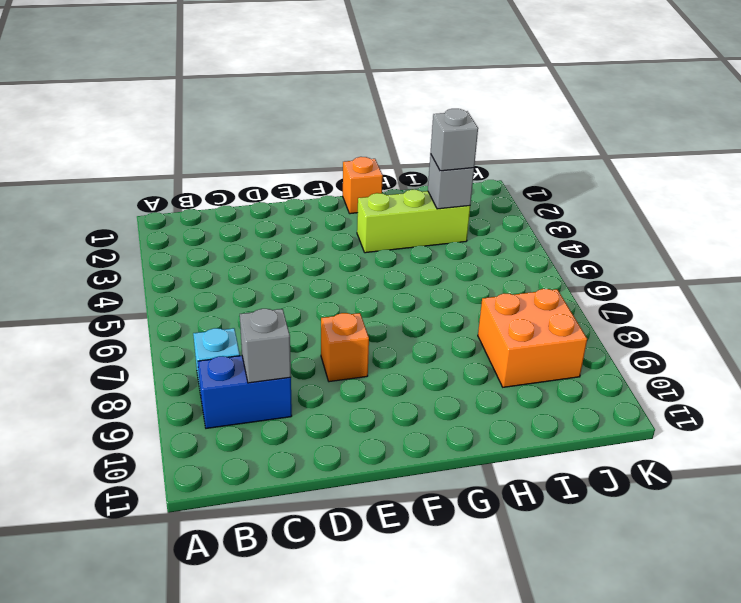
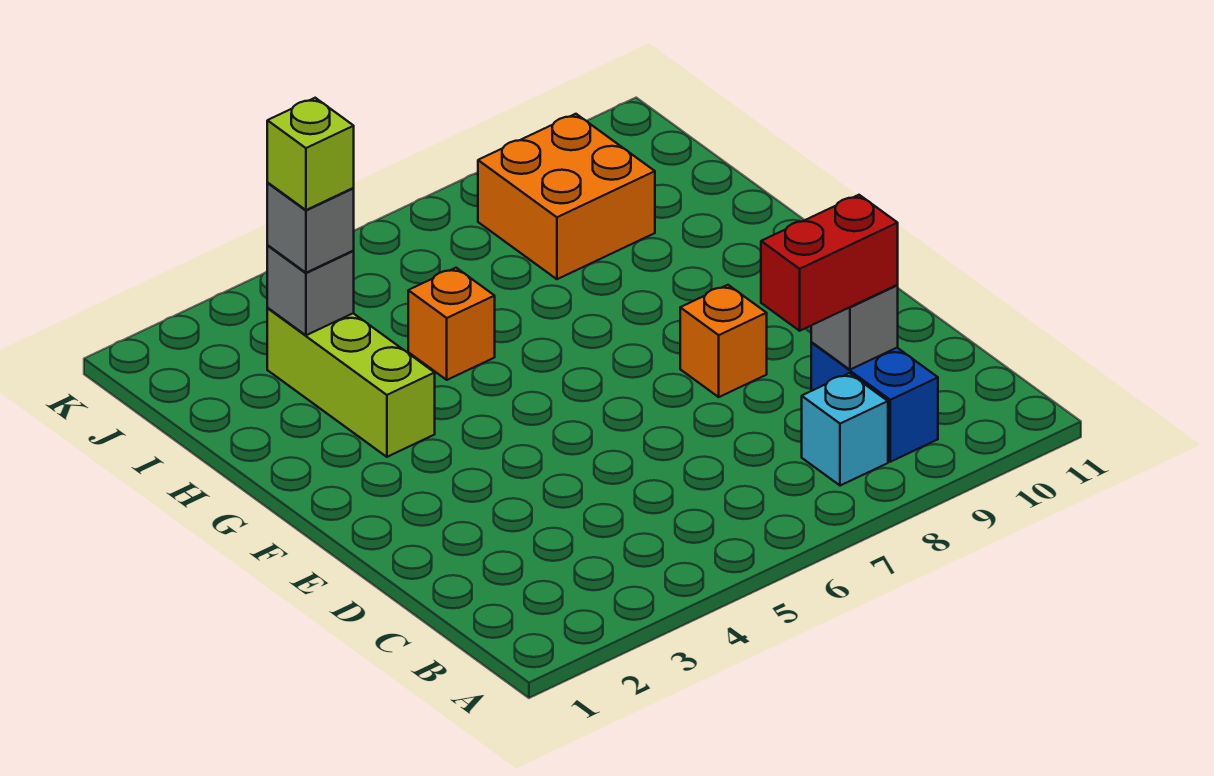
none -> red 1x2 brick [761,195,898,331]
orange 1x1 brick [343,157,383,214] -> orange 1x1 brick moved to [408,268,495,380]
none -> lime 1x1 brick [267,98,354,210]

